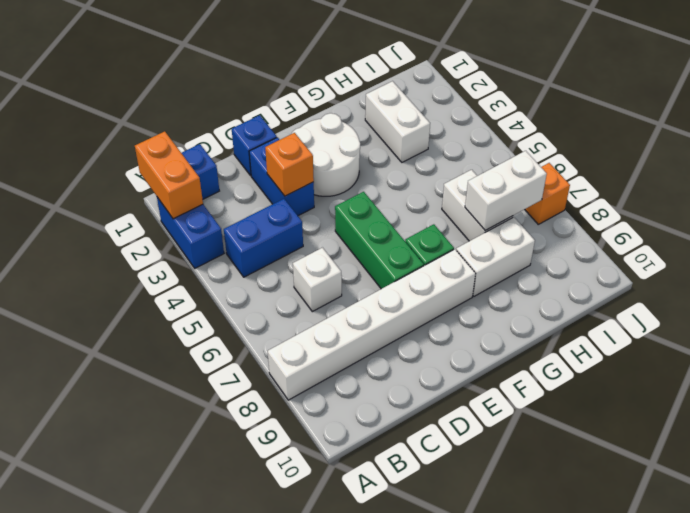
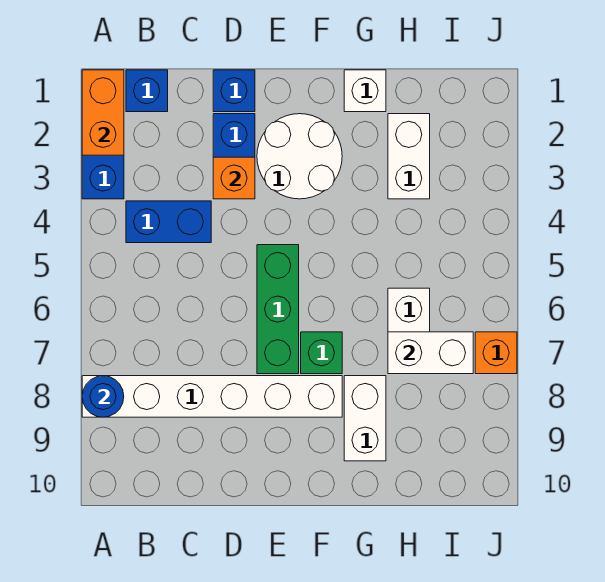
none -> blue 1x1 round brick [82,376,124,417]
white 1x1 brick [293,248,342,312] -> white 1x1 brick moved to [344,70,386,112]
white 1x2 brick [456,217,535,296] -> white 1x2 brick turned to [344,376,386,461]

